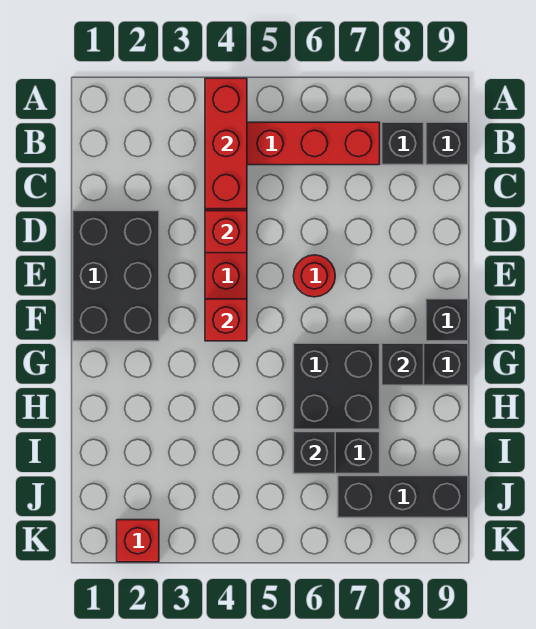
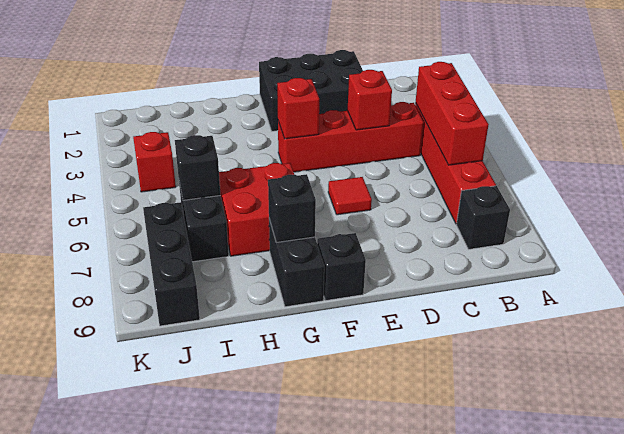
red 1x3 brick [205,78,247,209] -> red 1x3 brick turned to [416,62,489,165]
black 1x1 brick [426,122,468,165] -> none
red 1x1 round brick [293,255,335,297] -> red 1x1 tile [328,177,372,215]
black 2x2 brick [293,343,380,429] -> red 2x2 brick [219,163,294,256]
red 1x1 brick [117,520,159,562] -> red 1x1 brick moved to [133,132,176,192]

